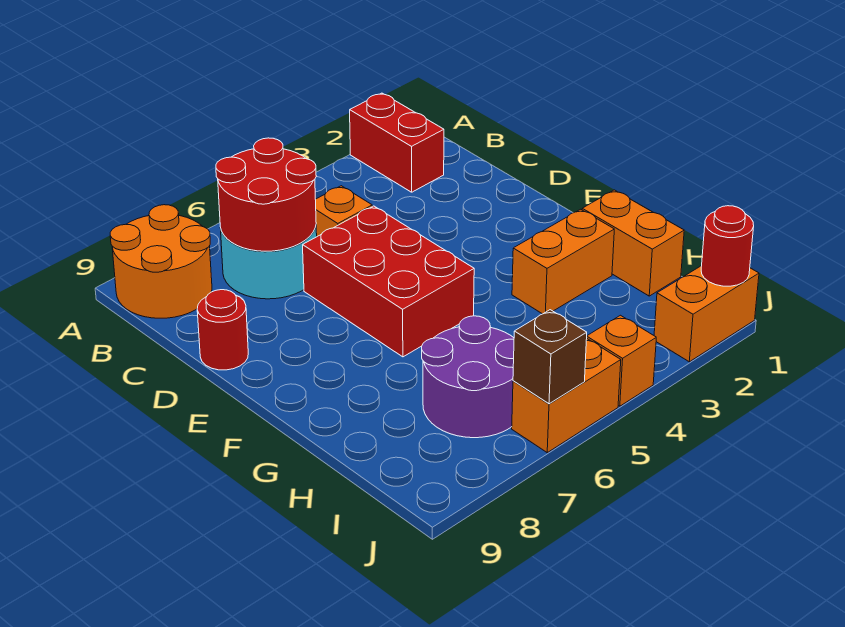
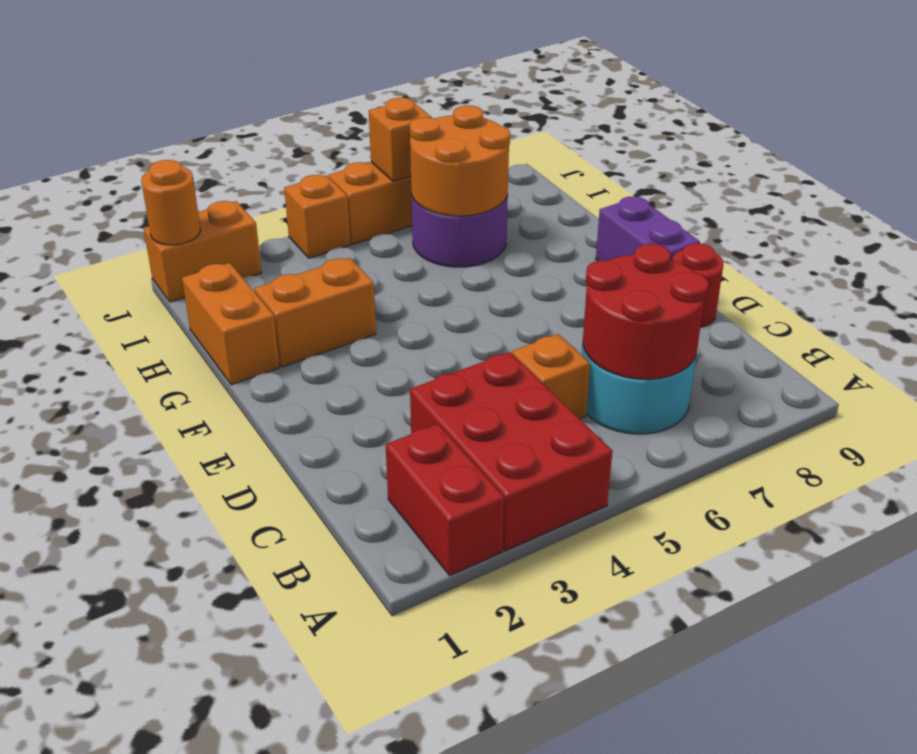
orange 2x2 round brick [110,205,212,318] -> orange 2x2 round brick moved to [410,105,510,216]
red 2x3 brick [303,206,474,357] -> red 2x3 brick moved to [410,352,612,551]
none -> purple 1x2 brick [596,196,700,261]
red 1x1 round brick [701,206,754,286] -> orange 1x1 round brick [141,160,200,245]
brown 1x1 brick [513,310,587,404] -> orange 1x1 brick [369,98,432,181]

